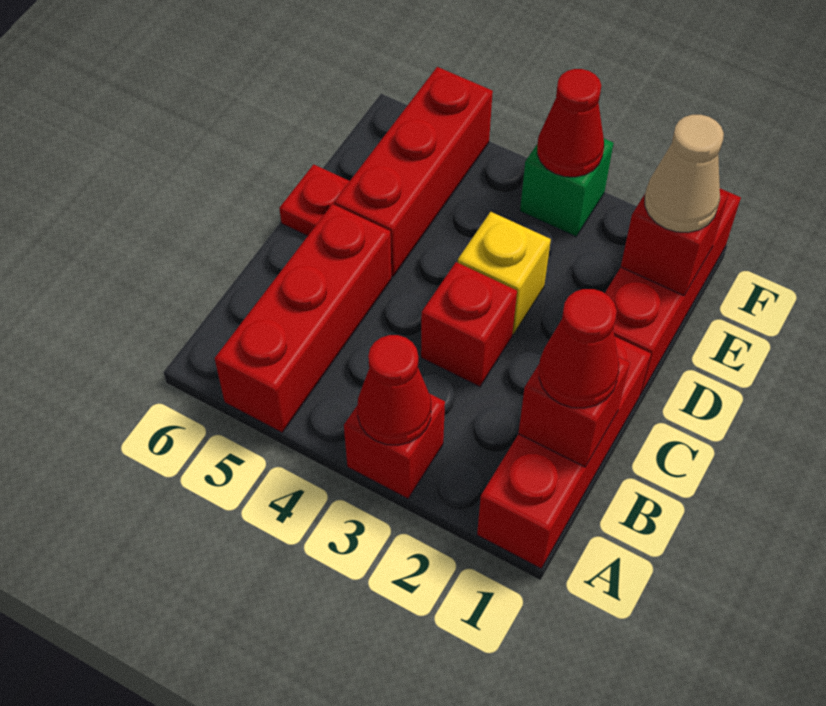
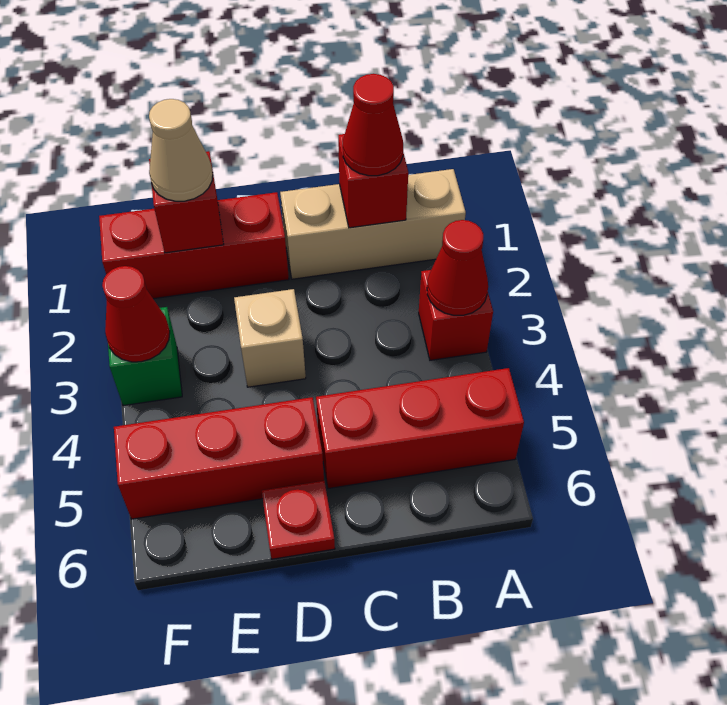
red 1x3 brick [477,336,651,568] -> tan 1x3 brick [280,169,466,279]
red 1x1 brick [421,262,517,387] -> none
yellow 1x1 brick [458,212,551,335] -> tan 1x1 brick [234,289,306,387]

